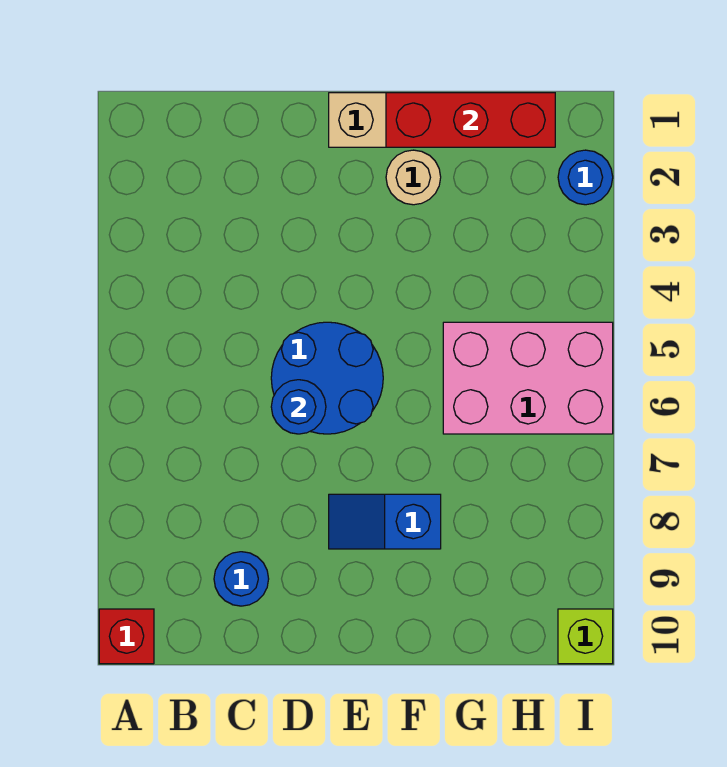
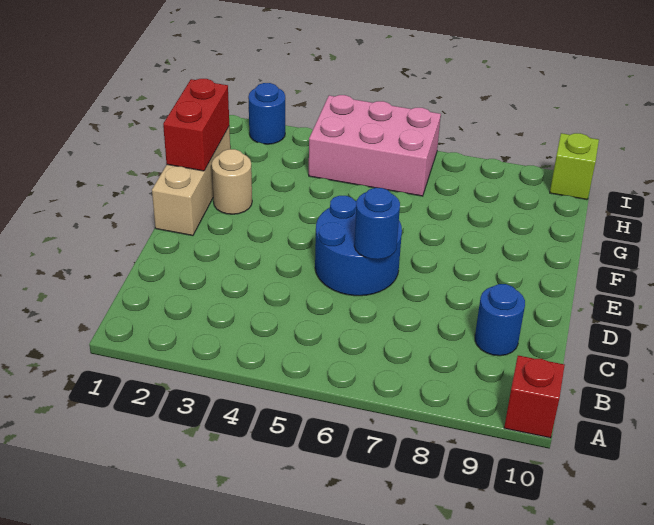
blue 1x2 slope [329,494,441,549] -> none
red 1x3 brick [386,93,555,147] -> red 1x2 brick [163,79,229,171]
pink 2x3 brick [443,322,613,434] -> pink 2x3 brick turned to [309,95,441,196]

